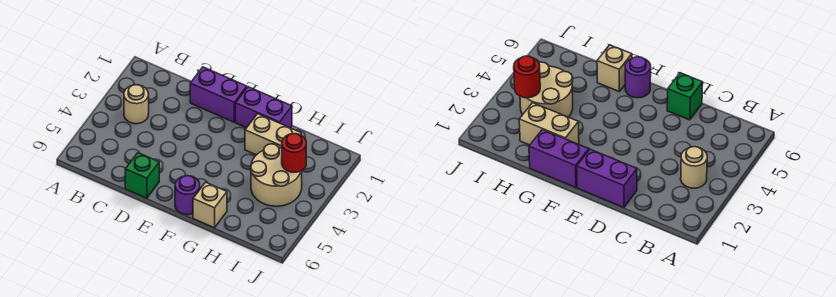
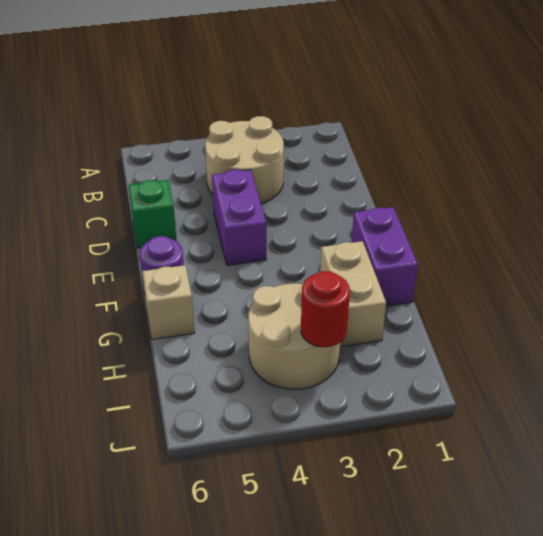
tan 1x1 round brick [124,85,149,124] -> tan 2x2 round brick [205,116,284,204]
purple 1x2 brick [190,67,247,122] -> purple 1x2 brick moved to [212,170,266,265]

